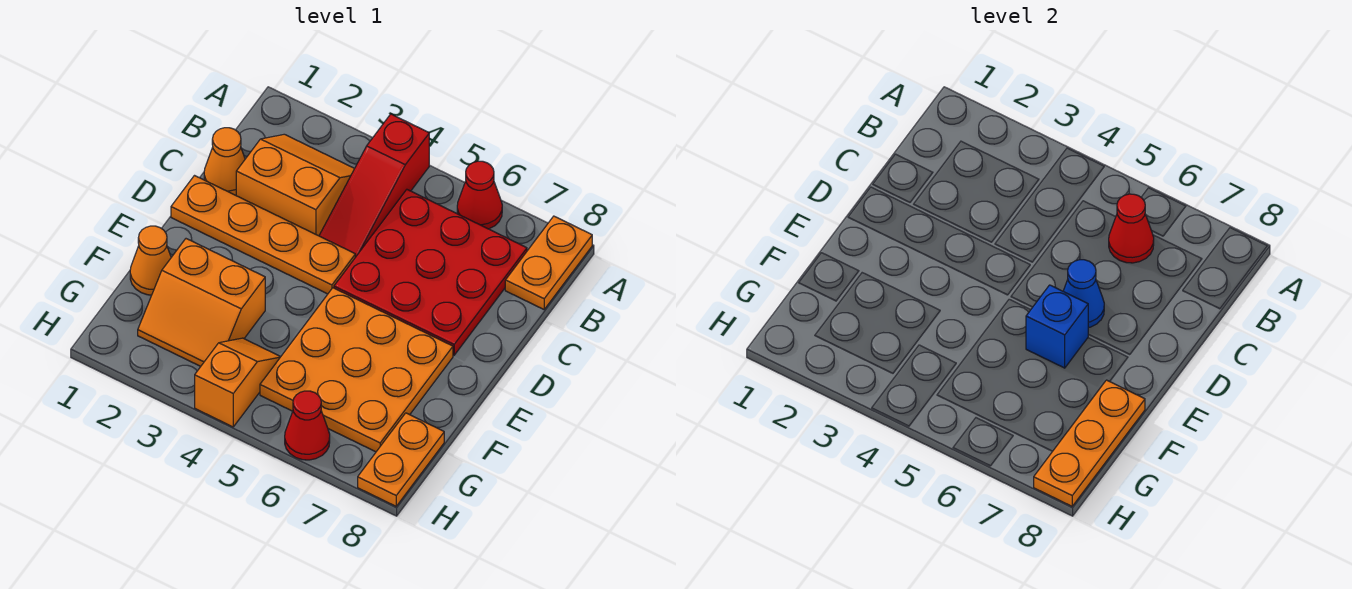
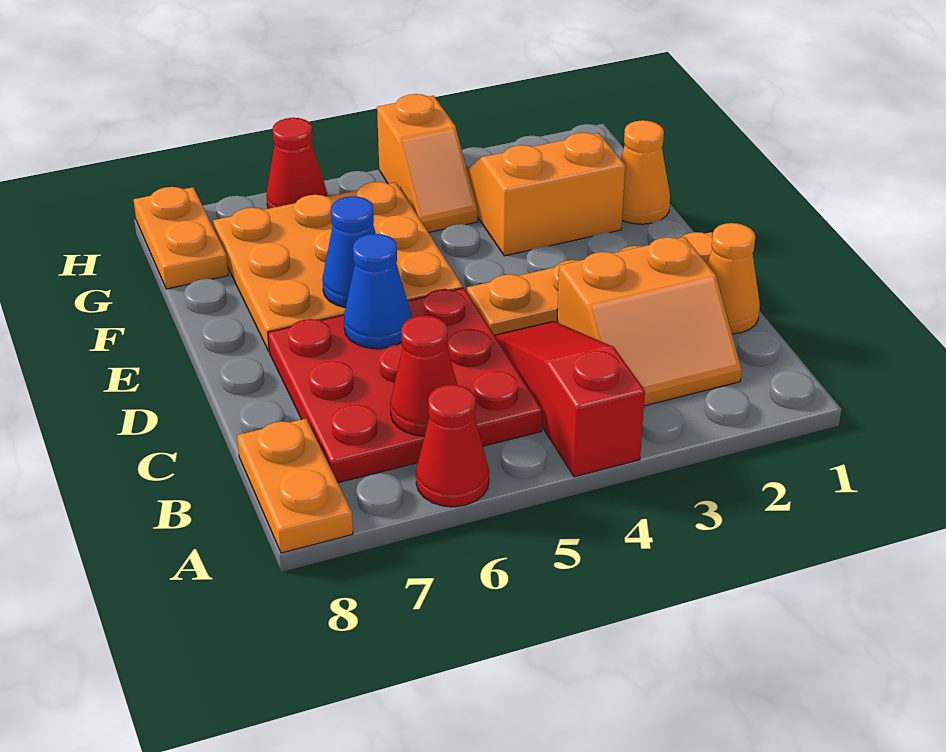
blue 1x1 brick [1026,285,1089,368] -> blue 1x1 cone [322,196,376,308]
orange 1x3 plate [1034,380,1145,506] -> none

